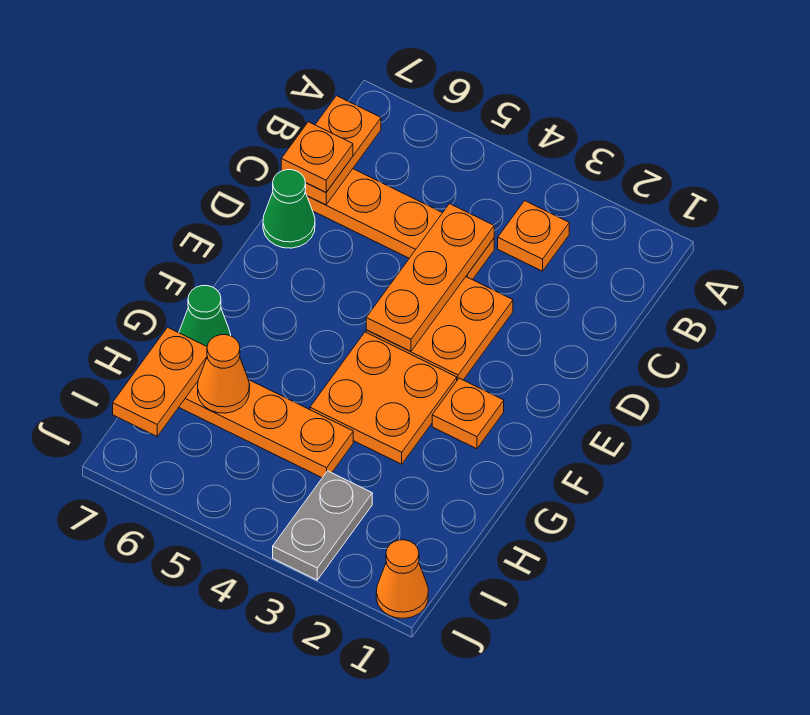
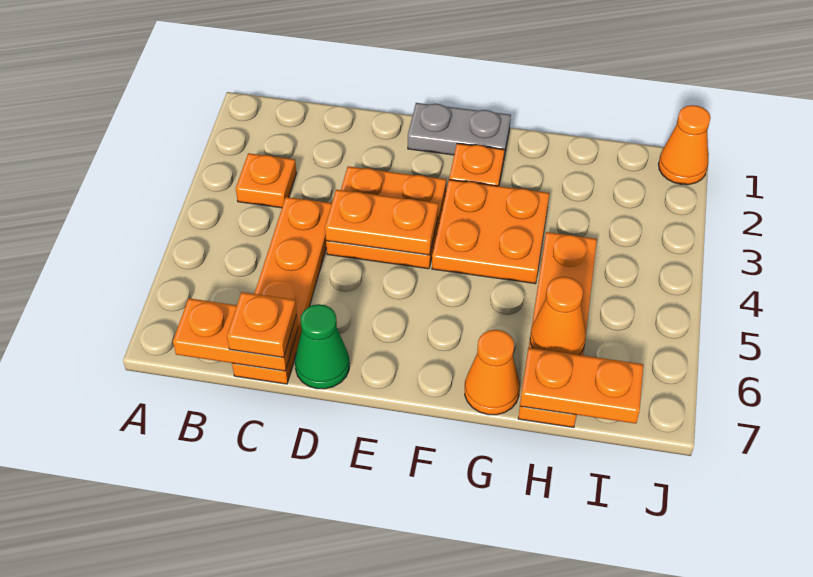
orange 1x3 plate [366,204,494,352] -> orange 1x2 plate [325,190,438,255]
green 1x1 cone [179,286,231,346] -> orange 1x1 cone [465,330,520,415]
grey 1x2 plate [273,471,372,580] -> grey 1x2 plate moved to [408,103,511,157]

